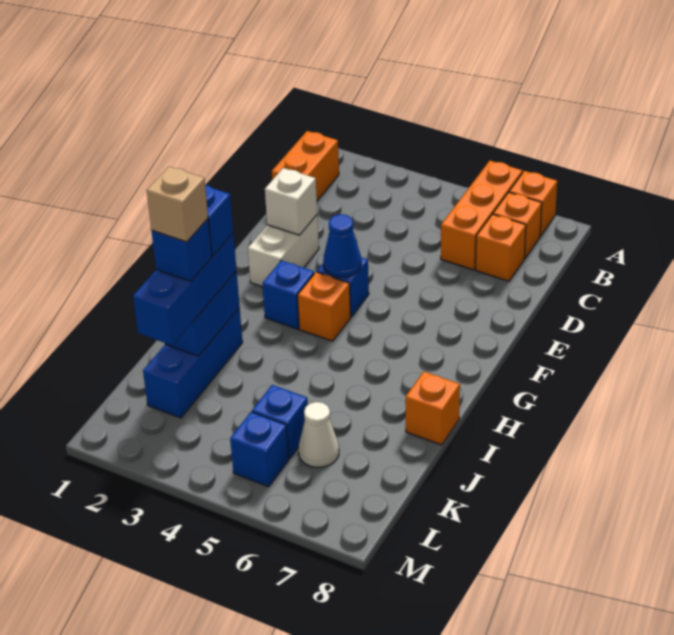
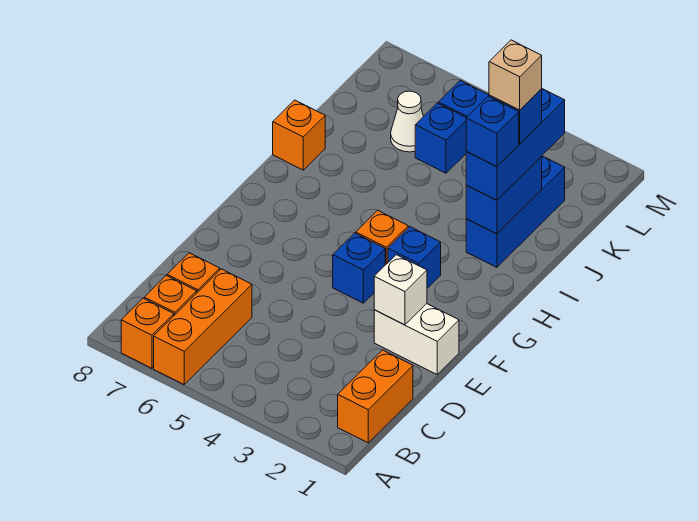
white 1x2 brick [248,215,319,287] -> white 1x2 brick turned to [374,304,459,374]
blue 1x1 cone [323,214,361,277] -> none

